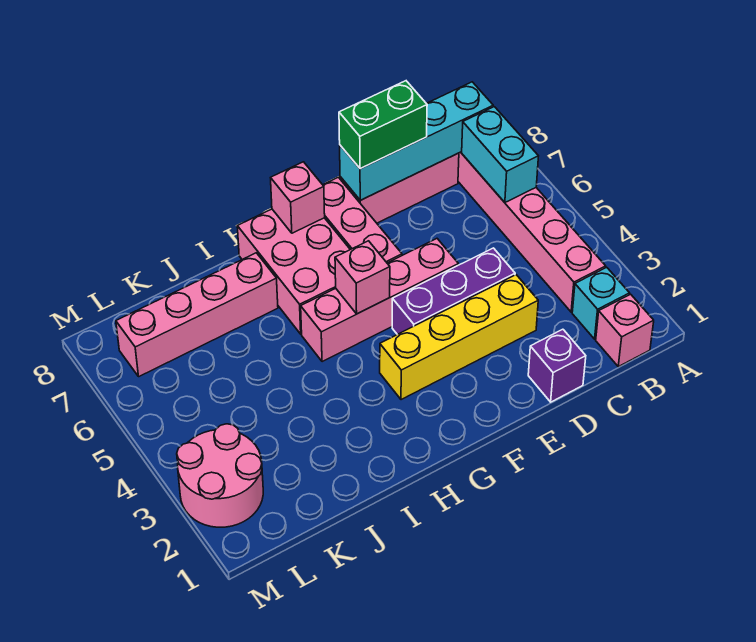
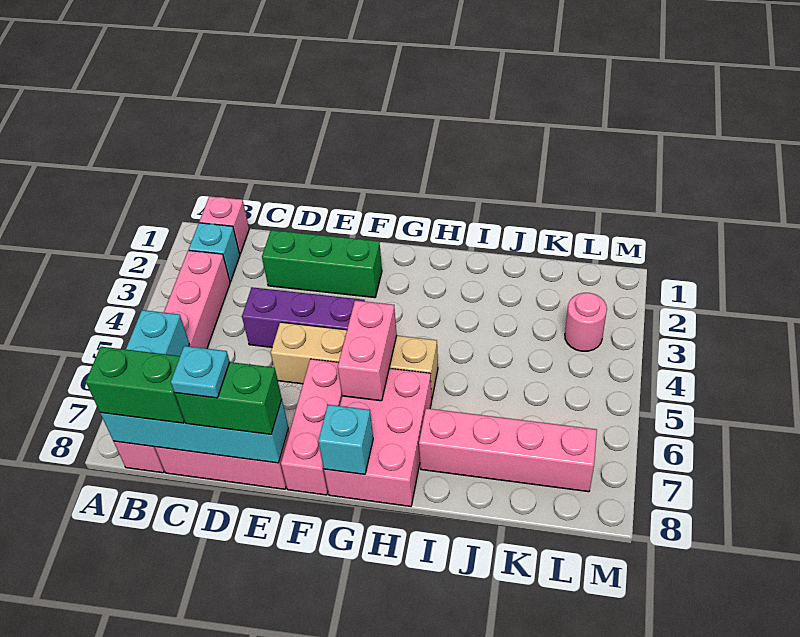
none -> green 1x2 brick [86,347,184,423]
purple 1x1 brick [528,329,586,402] -> none
none -> green 1x3 brick [262,230,382,298]
yellow 1x4 brick [380,275,538,400] -> none
none -> cyan 1x1 plate [171,346,230,398]
pink 1x4 brick [301,239,458,362] -> tan 1x4 brick [271,322,438,397]
pink 1x1 brick [335,241,390,314] -> pink 1x2 brick [338,300,397,401]
pink 1x1 brick [271,162,325,233] -> cyan 1x1 brick [318,405,373,474]
pink 2x2 round brick [177,424,263,527] -> pink 1x1 round brick [565,293,607,351]

